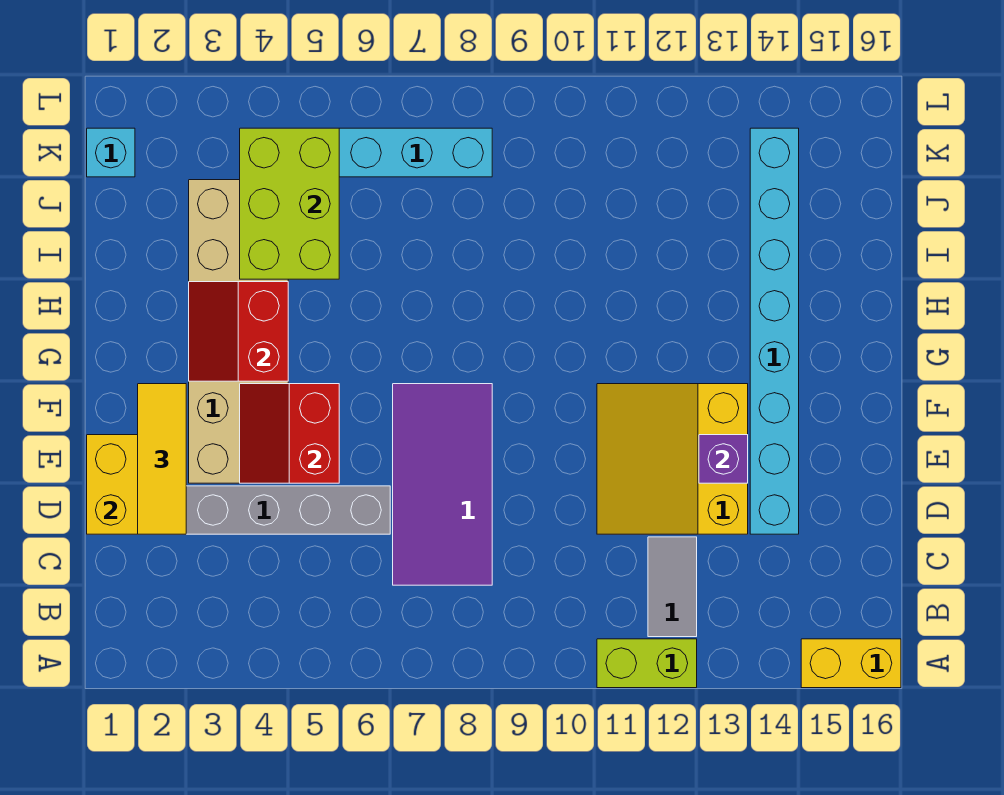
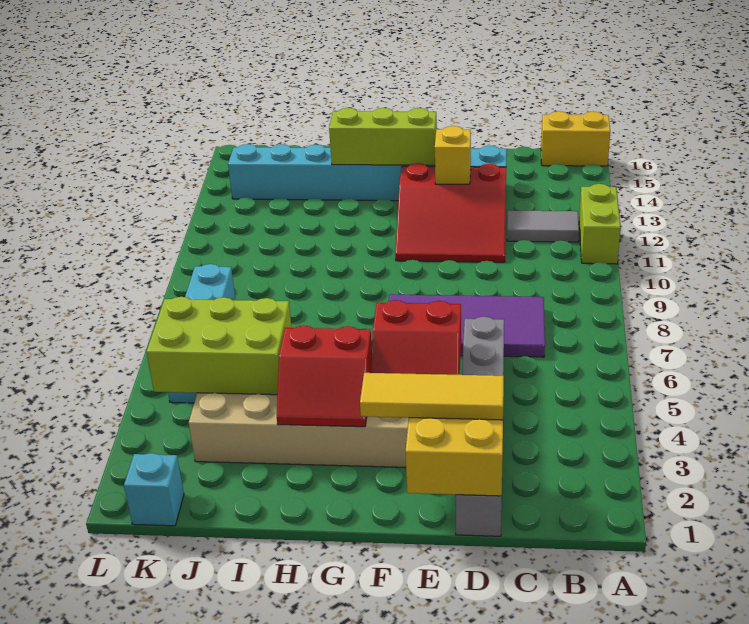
yellow 1x2 brick [801,639,901,688] -> yellow 1x2 brick turned to [541,111,610,166]
yellow 3x3 slope [597,384,748,534] -> red 3x3 slope [395,163,506,262]
purple 1x1 brick [699,435,748,483] -> yellow 1x1 brick [435,126,471,184]
none -> lime 1x3 brick [329,108,437,165]

